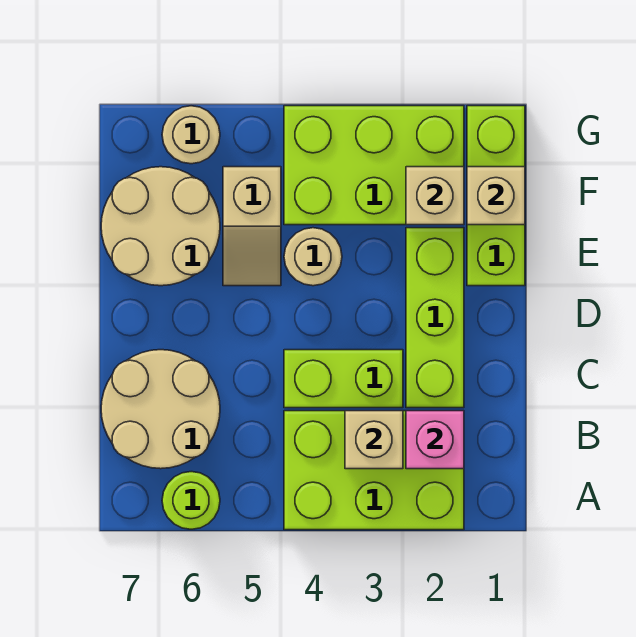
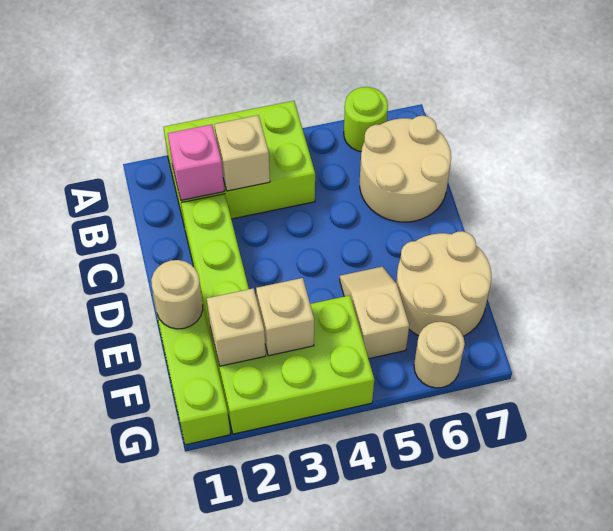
lime 1x2 brick [284,350,403,408] -> none
tan 1x1 round brick [284,228,342,286] -> tan 1x1 round brick moved to [151,260,203,329]
tan 1x1 brick [467,167,525,225] -> tan 1x1 brick moved to [256,278,314,356]

